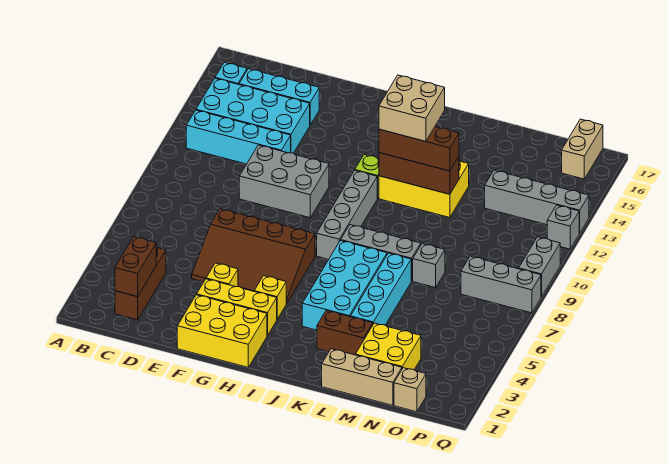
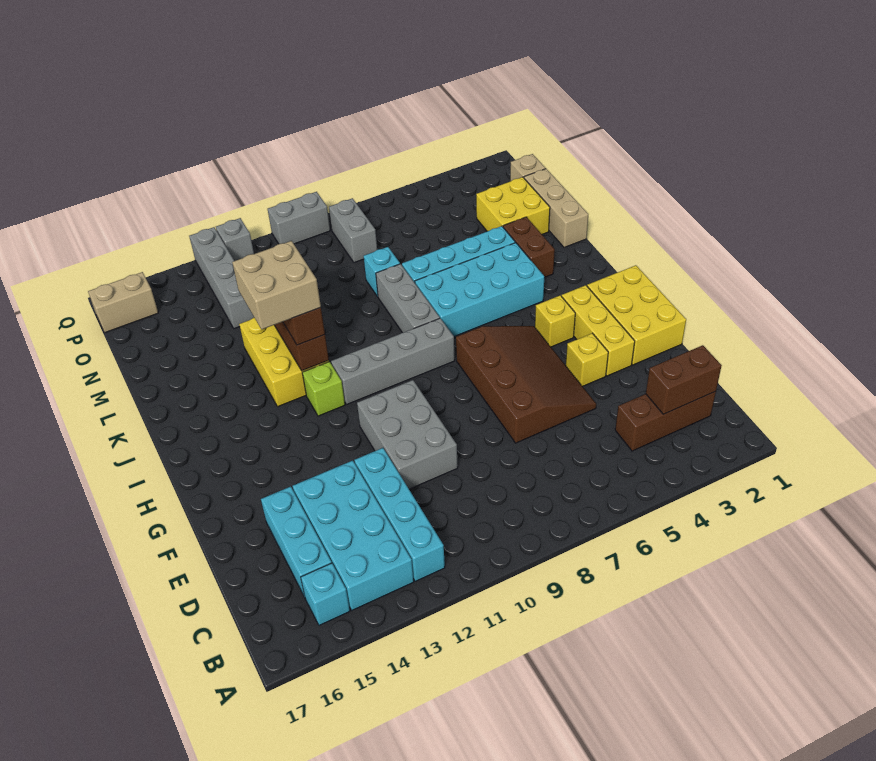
grey 1x1 brick [413,244,445,288] -> cyan 1x1 brick [364,247,400,297]
grey 1x3 brick [461,256,541,313] -> grey 1x2 brick [329,198,377,263]

